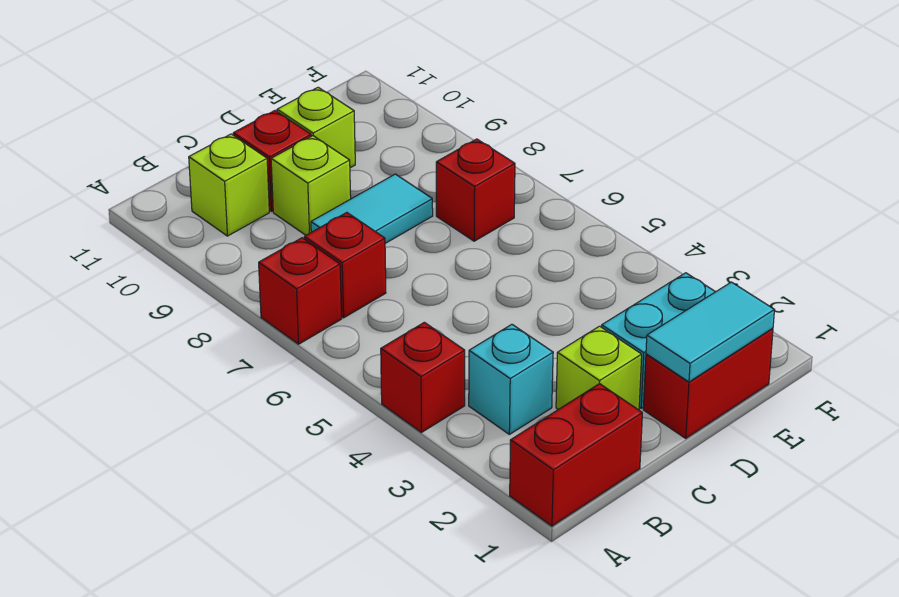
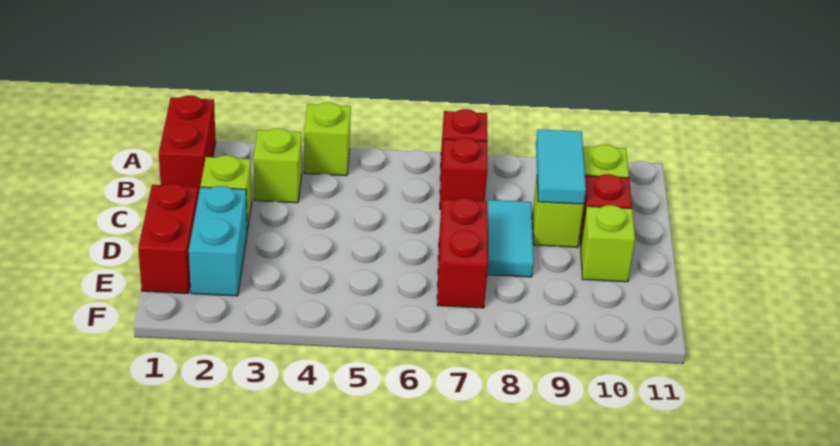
red 1x1 brick [381,322,465,432] -> lime 1x1 brick [304,102,351,176]
cyan 1x1 brick [469,324,553,434] -> lime 1x1 brick [253,128,302,203]
cyan 1x2 tile [646,282,774,382] -> cyan 1x2 tile moved to [536,129,586,204]
red 1x1 brick [436,139,515,241] -> red 1x2 brick [437,198,488,308]

